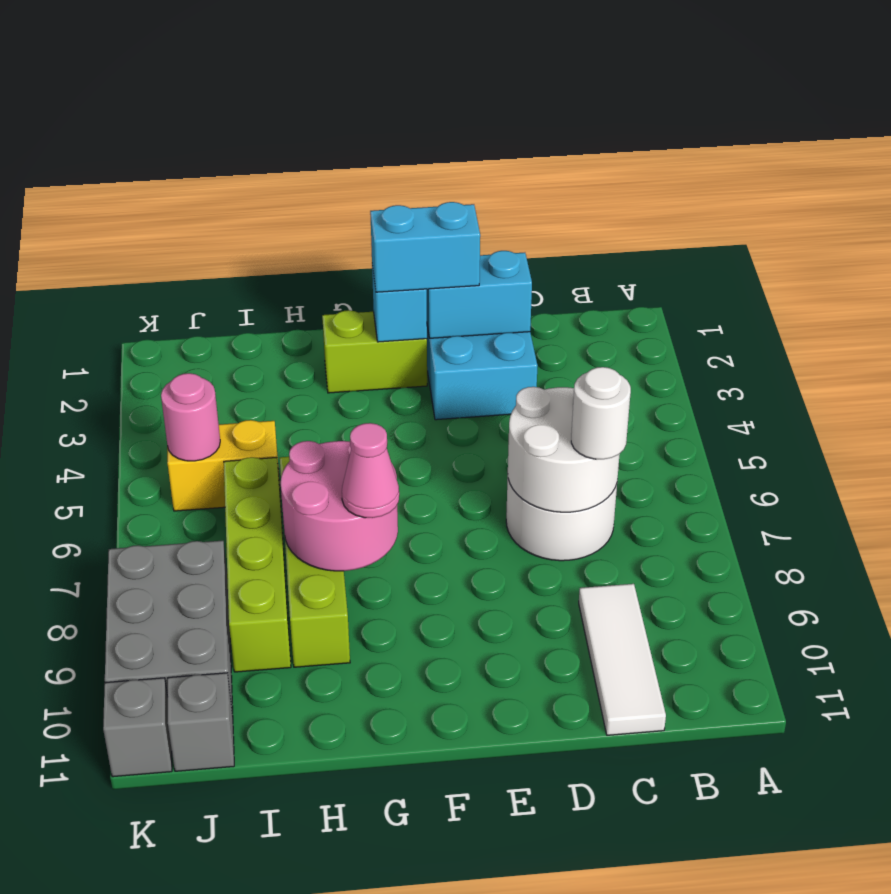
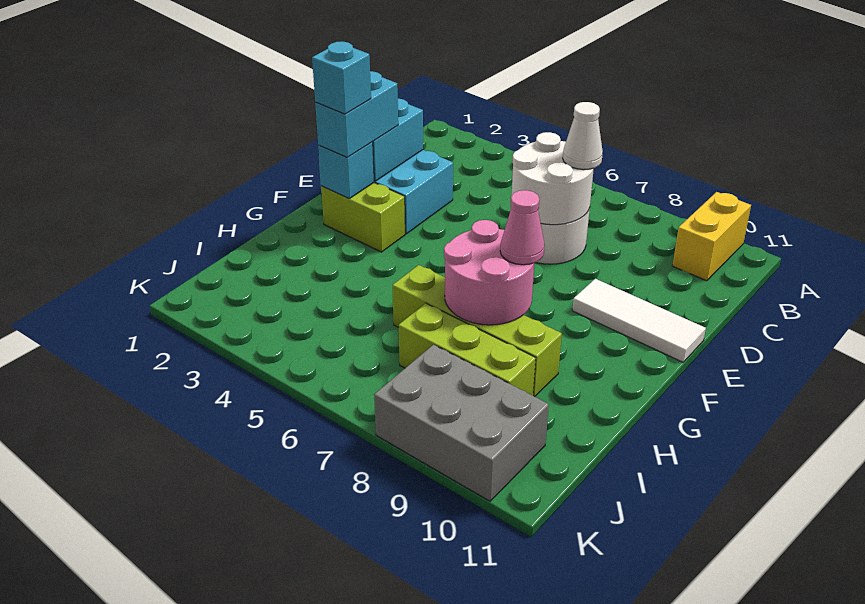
white 1x1 round brick [571,367,631,459] -> white 1x1 cone [563,102,603,170]
white 1x3 tile [579,584,666,735] -> white 1x3 tile moved to [572,279,706,362]
lime 1x2 brick [322,310,427,393] -> lime 1x2 brick turned to [321,183,405,252]
none -> cyan 1x1 brick [312,41,371,114]
yellow 1x2 brick [167,420,280,511] -> yellow 1x2 brick moved to [672,192,751,281]
lime 1x4 brick [224,457,291,672] -> lime 1x3 brick [399,303,536,396]
pink 1x1 round brick [161,373,220,461] -> none
grey 1x1 brick [168,673,234,771] -> none
grey 1x1 brick [103,678,172,777] -> none

